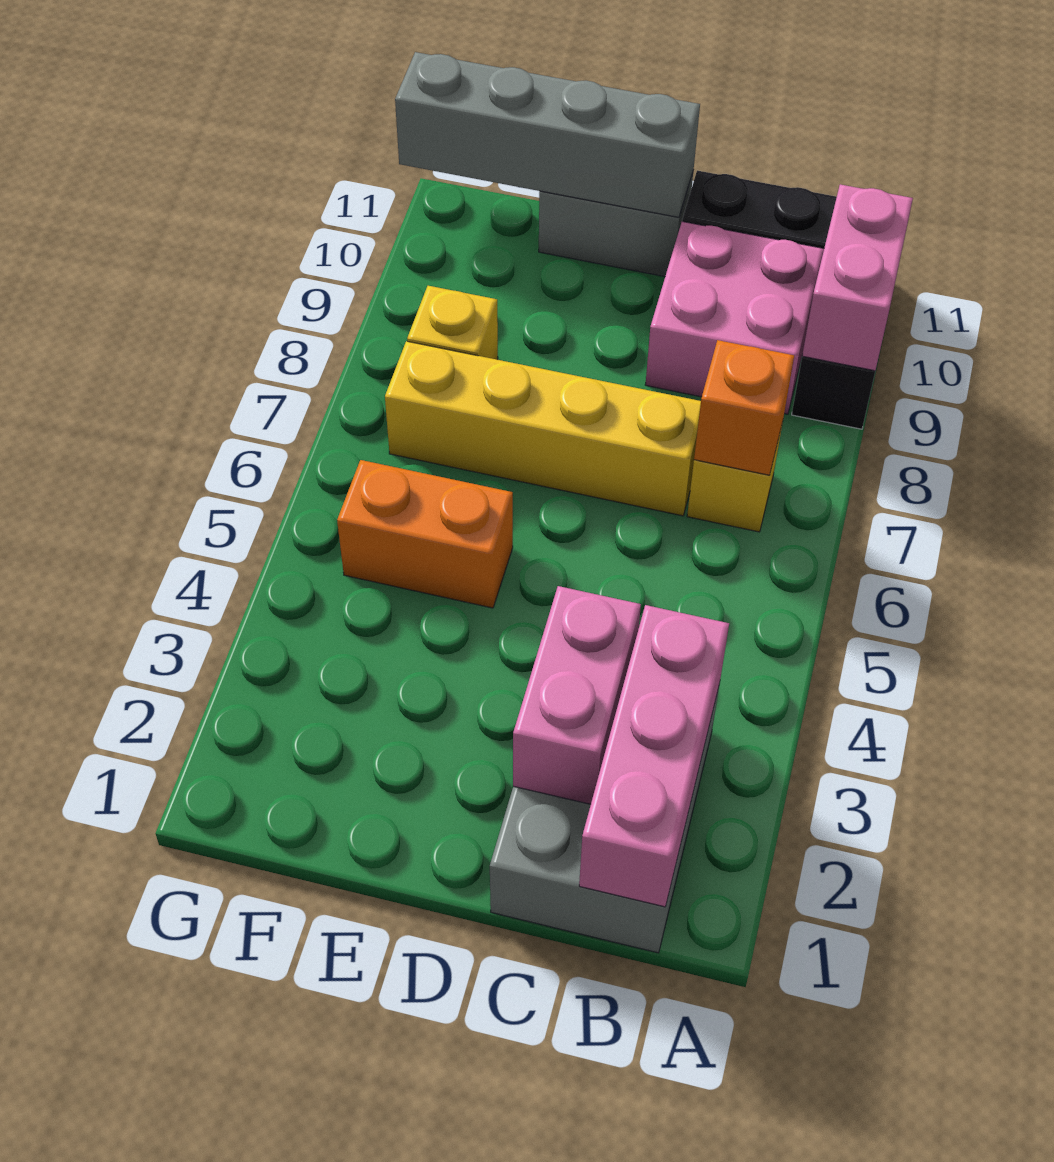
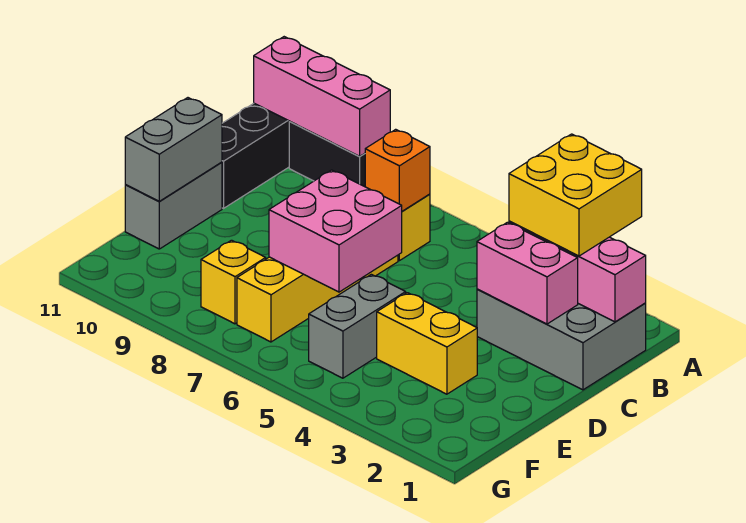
none -> yellow 2x2 brick [509,134,642,256]
pink 1x2 brick [802,184,913,371] -> pink 1x3 brick [254,37,390,156]
pink 2x2 brick [645,221,824,414] -> pink 2x2 brick moved to [269,170,402,292]
grey 1x4 brick [395,52,700,217] -> grey 1x2 brick [125,98,222,201]
none -> yellow 1x2 brick [377,293,477,394]
orange 1x2 brick [337,460,513,608] -> grey 1x2 brick [309,274,406,378]

